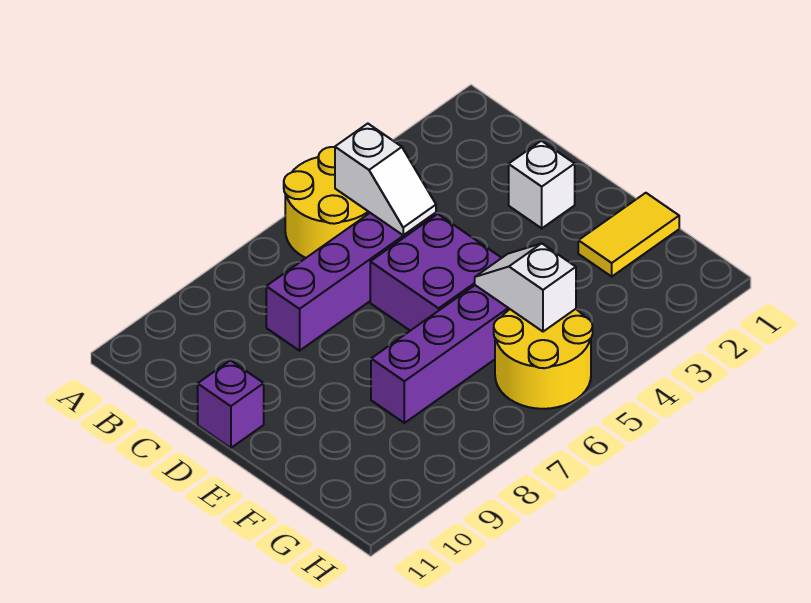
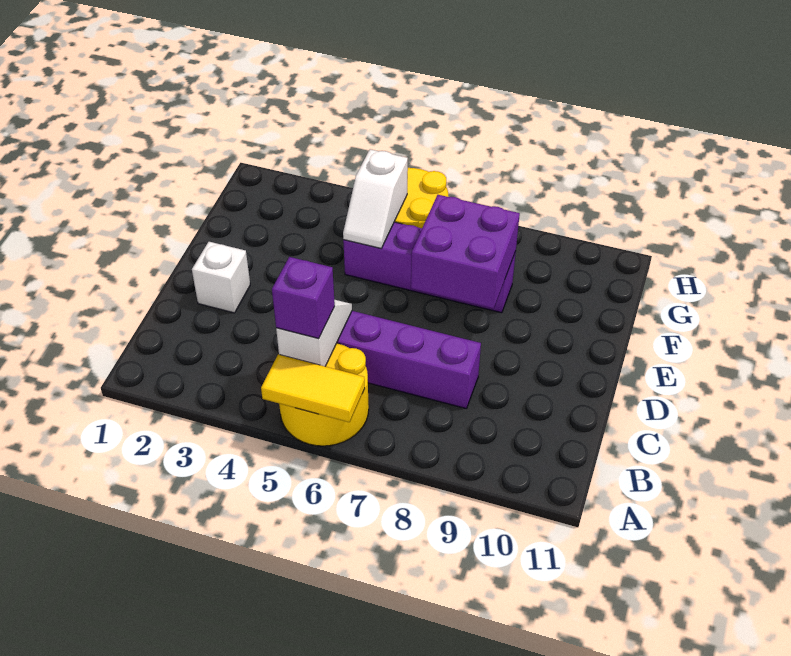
purple 2x2 brick [370,214,501,331] -> purple 2x2 brick moved to [411,195,520,309]
purple 1x1 brick [198,360,264,448] -> purple 1x1 brick moved to [272,257,335,339]
yellow 1x2 tile [578,193,679,276] -> yellow 1x2 tile moved to [261,354,365,422]

